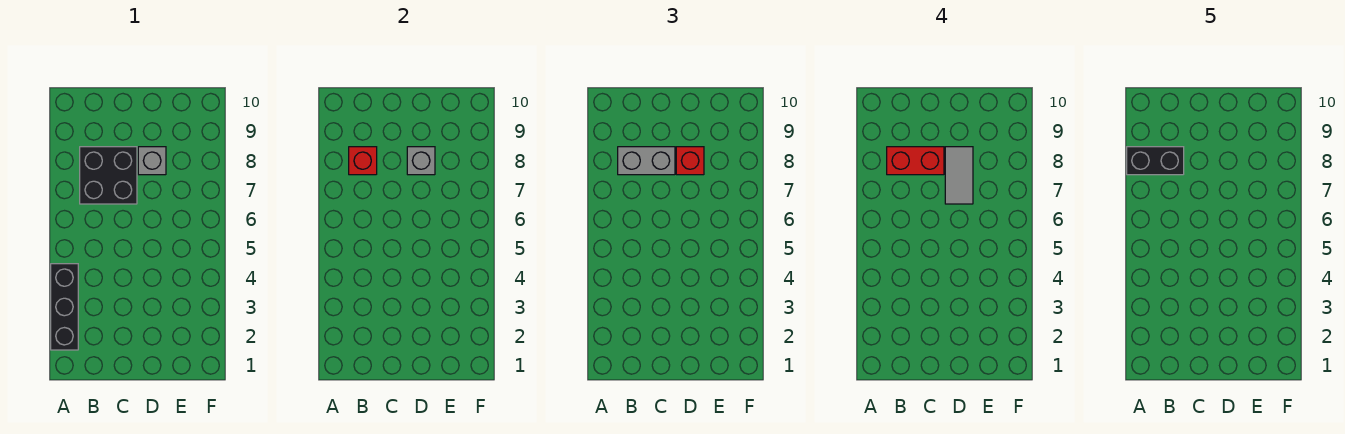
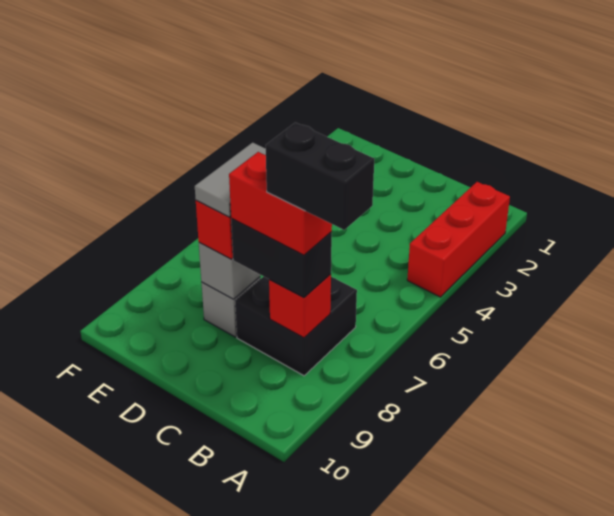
black 1x3 brick [51,264,78,350] -> red 1x3 brick [407,182,510,297]
grey 1x2 brick [618,147,675,175] -> black 1x2 brick [231,218,332,297]

